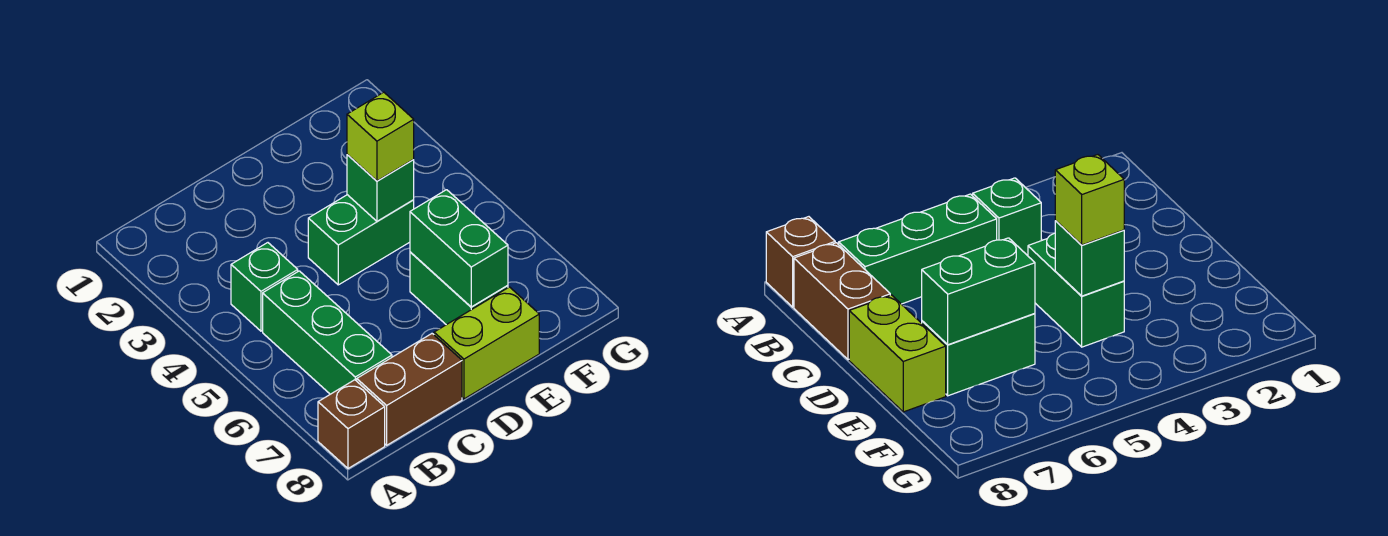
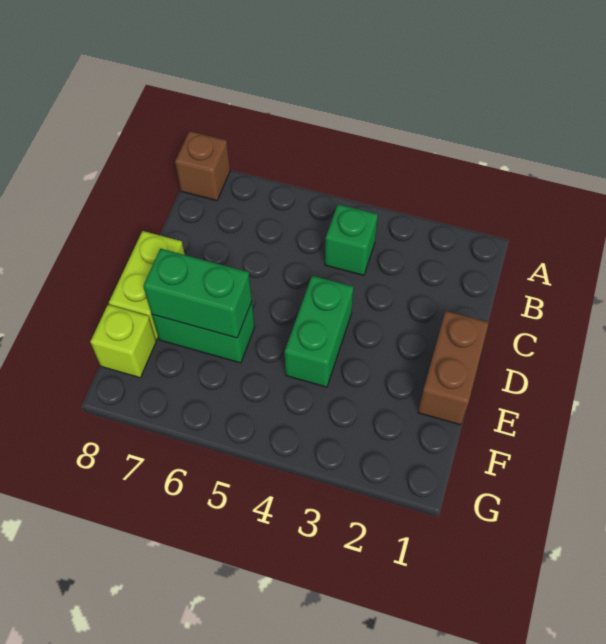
green 1x3 brick [263,271,392,394] -> none
brown 1x2 brick [357,334,462,445] -> brown 1x2 brick moved to [418,311,489,425]
green 1x1 brick [347,155,414,221] -> none
lime 1x1 brick [347,92,414,181] -> lime 1x1 brick moved to [90,305,156,378]

